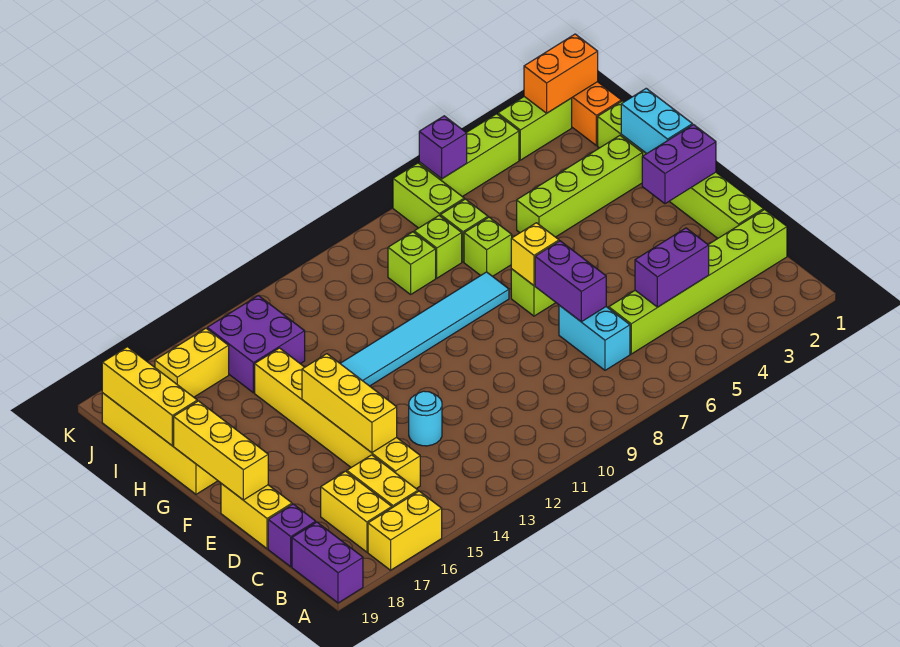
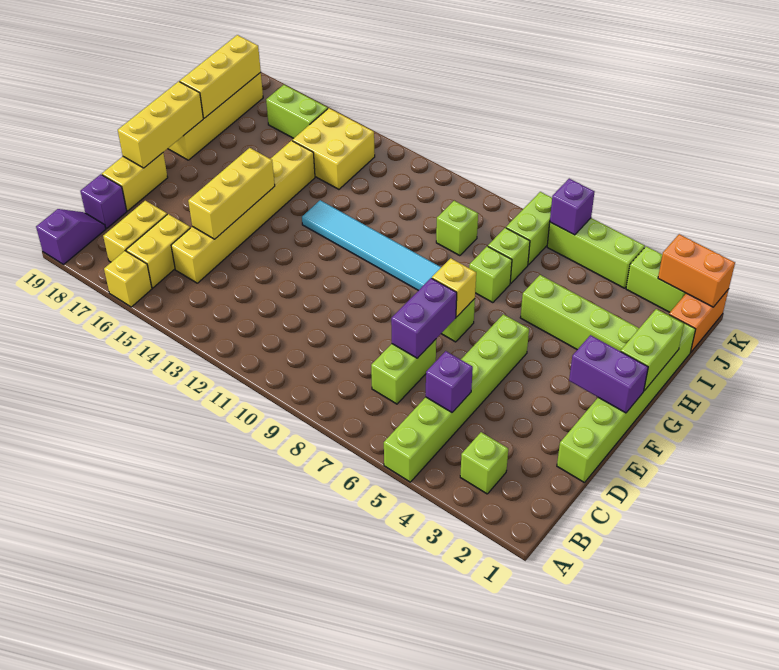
yellow 1x2 brick [368,491,442,570] -> yellow 1x1 brick [104,251,152,307]
purple 1x2 brick [292,522,363,603] -> purple 1x2 slope [36,209,106,264]
lime 1x6 brick [609,210,787,354] -> lime 1x6 brick turned to [384,314,529,482]
purple 1x2 brick [635,228,709,307] -> purple 1x1 brick [426,351,473,412]
cyan 1x2 brick [559,305,630,370] -> lime 1x2 brick [371,339,436,404]
cyan 1x1 round brick [409,391,442,446] -> none
cyan 1x2 brick [621,88,692,154] -> lime 1x2 brick [621,309,684,391]
lime 1x1 brick [414,216,462,278] -> lime 1x1 brick moved to [460,432,508,494]
purple 2x2 brick [207,296,305,393] -> yellow 2x2 brick [292,108,375,189]
yellow 1x2 brick [155,328,229,397] -> lime 1x2 brick [266,85,328,138]

